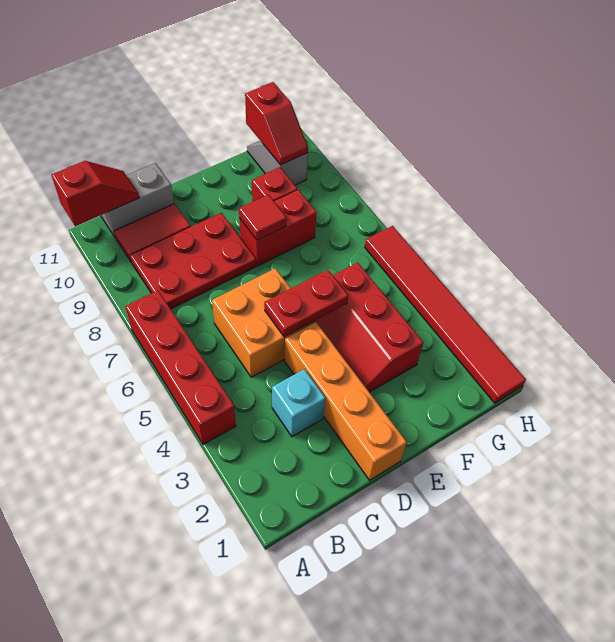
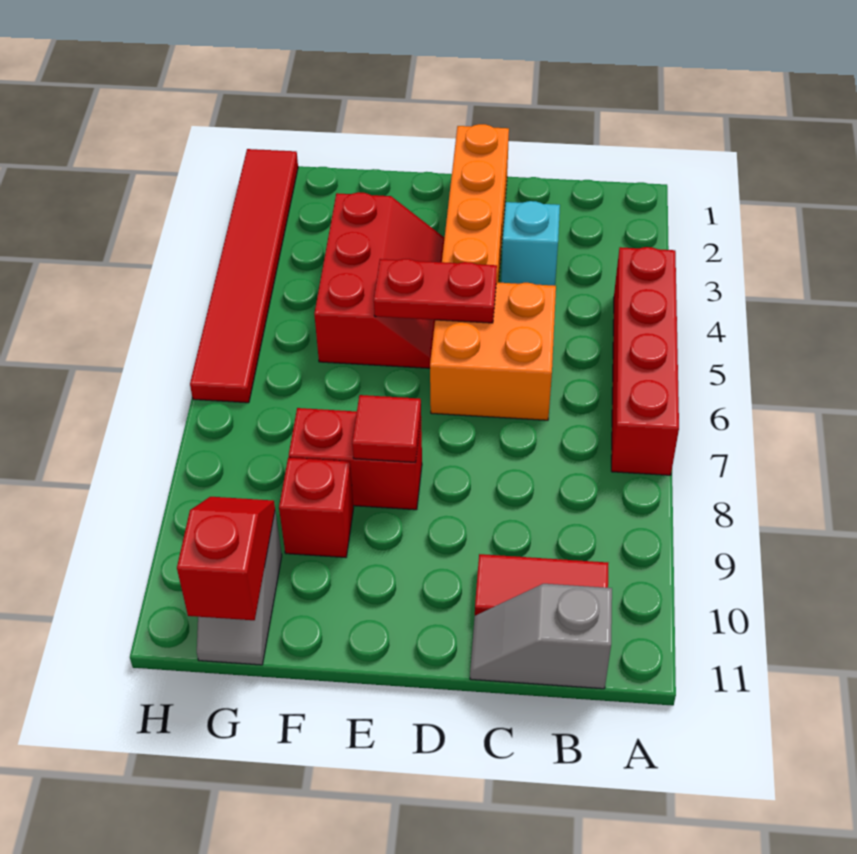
red 1x2 slope [52,161,139,226] -> none
red 2x3 plate [130,213,256,309] -> none
grey 1x2 brick [101,163,174,238] -> grey 1x2 slope [470,584,612,689]

